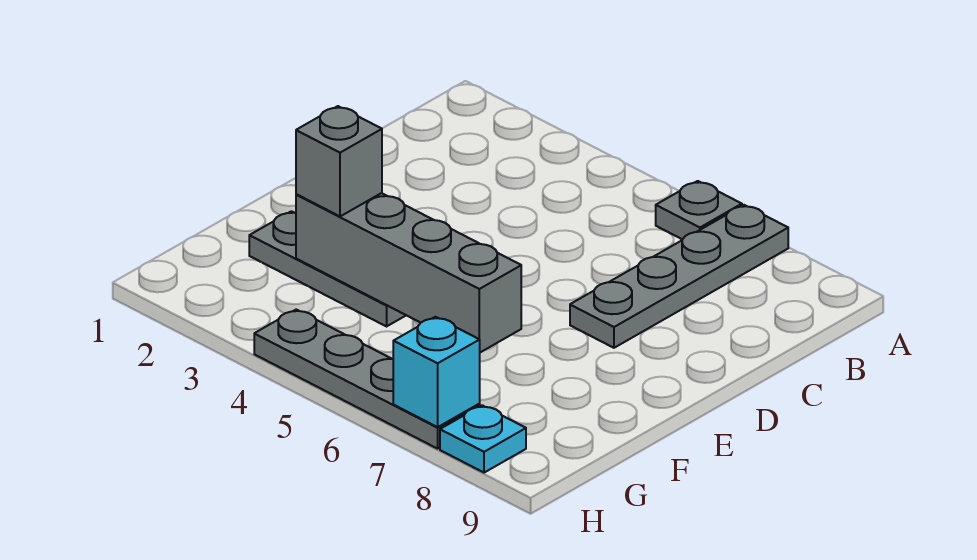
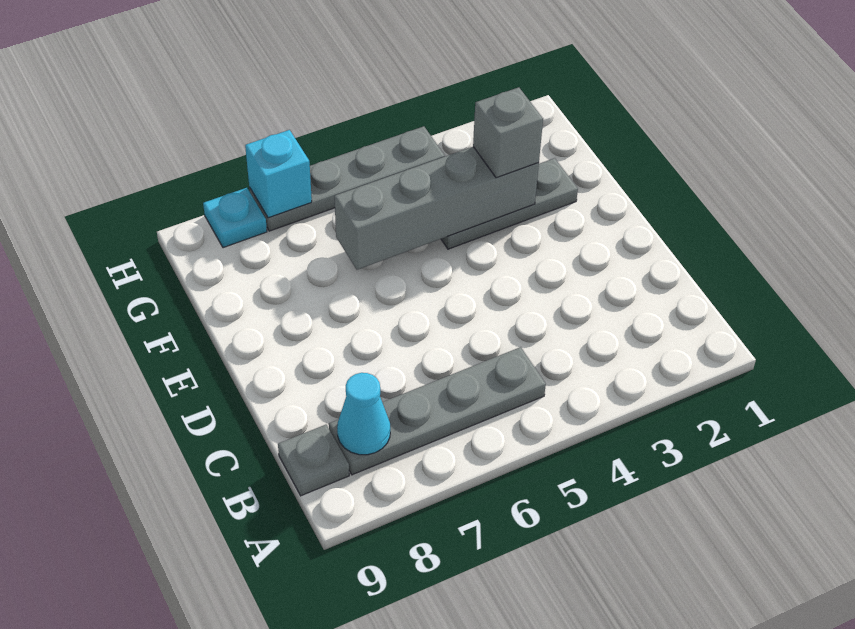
grey 1x1 plate [656,181,742,239] -> grey 1x1 plate moved to [278,425,349,496]
grey 1x4 plate [570,205,788,348] -> grey 1x4 plate turned to [329,347,546,475]
none -> cyan 1x1 cone [337,373,390,455]

